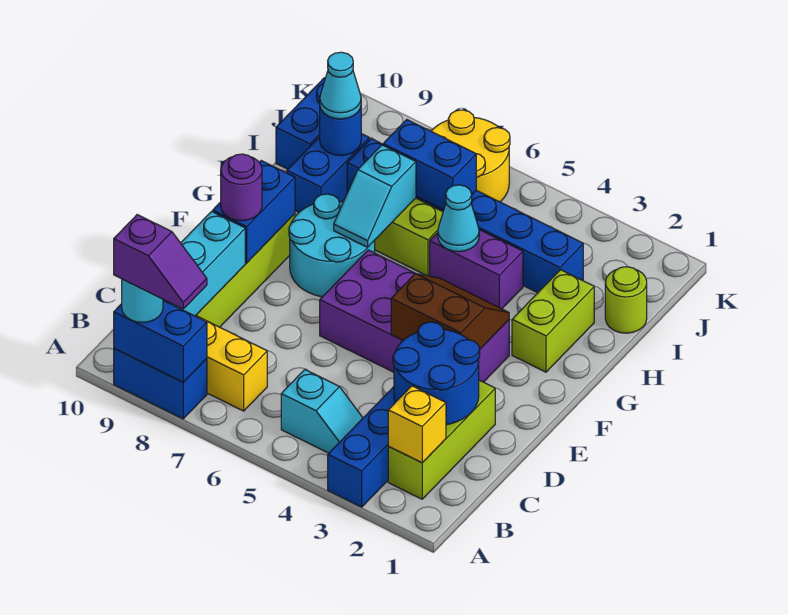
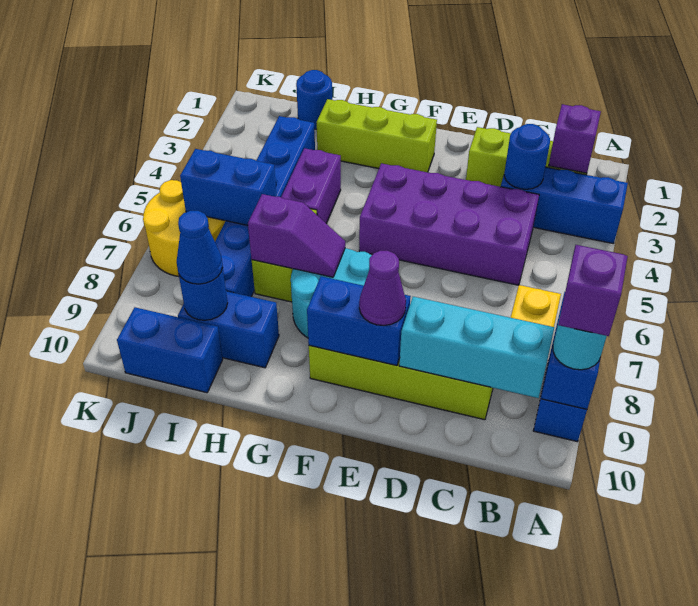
yellow 1x1 brick [388,386,446,463] -> purple 1x1 brick [549,104,601,173]
cyan 1x2 slope [281,370,363,453] -> none
blue 2x2 round brick [393,322,480,425] -> blue 1x1 round brick [504,124,550,189]
purple 2x4 brick [320,250,509,382] -> purple 2x4 brick turned to [359,163,539,285]
brown 2x2 slope [391,274,509,349] -> none
purple 1x1 round brick [221,154,262,221] -> purple 1x1 cone [359,251,406,326]
lime 1x2 brick [512,270,594,372] -> lime 1x3 brick [317,99,437,172]
cyan 1x2 slope [334,145,416,247] -> purple 1x2 slope [248,194,345,277]
cyan 1x1 cone [438,185,479,252] -> none
lime 1x1 round brick [605,267,647,333] -> blue 1x1 round brick [296,70,332,129]
blue 1x2 brick [383,120,476,210] -> blue 1x2 brick turned to [180,149,276,225]
cyan 1x1 cone [320,52,361,119] -> blue 1x1 cone [177,211,223,284]

